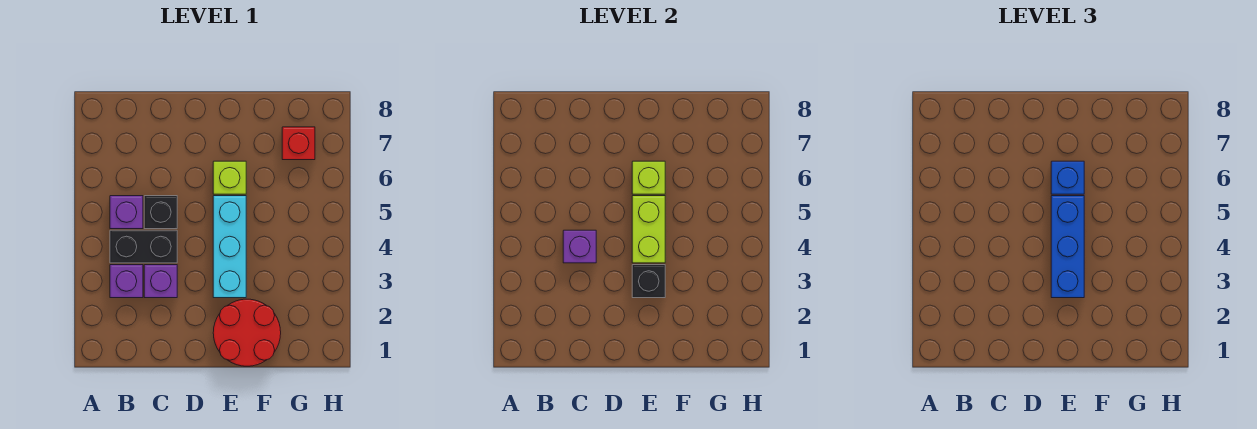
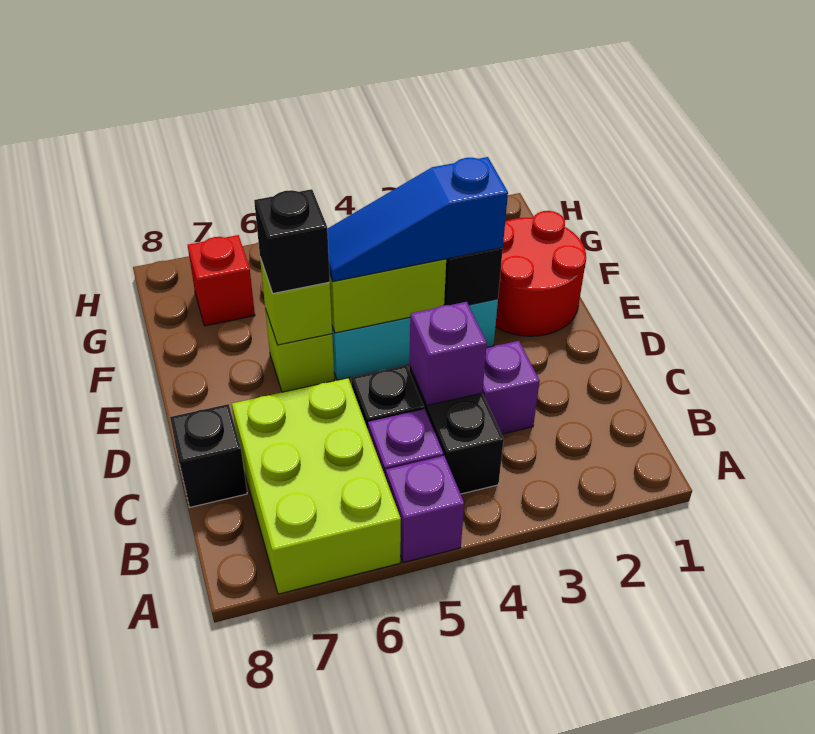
none -> lime 2x3 brick [232,378,401,594]
purple 1x1 brick [110,265,143,298] -> purple 1x1 brick moved to [386,456,464,562]
none -> black 1x1 brick [170,404,247,507]
blue 1x3 brick [1051,196,1084,298] -> blue 1x3 slope [327,157,508,281]
blue 1x1 brick [1051,161,1084,194] -> black 1x1 brick [254,189,330,293]

